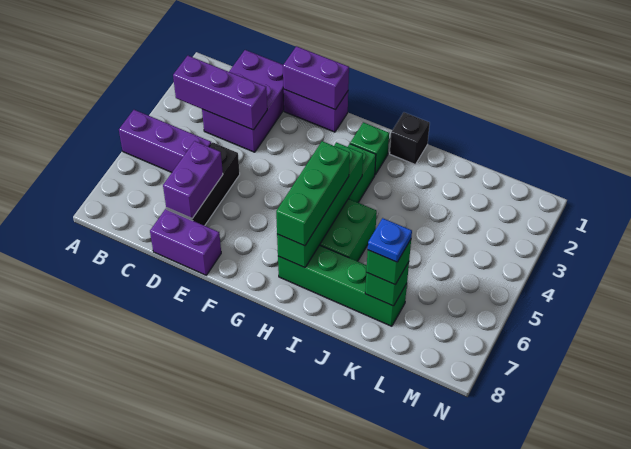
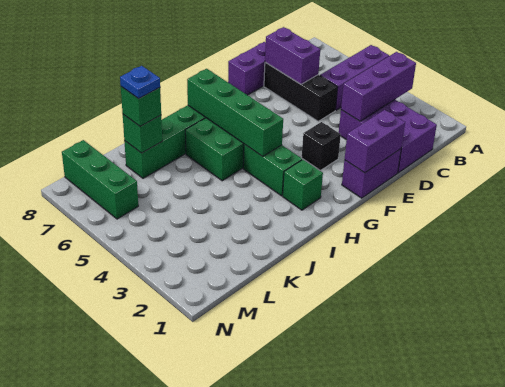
green 1x3 brick [276,141,350,246] -> green 1x3 brick moved to [62,140,138,219]
black 1x1 brick [390,112,430,164] -> black 1x1 brick moved to [302,122,341,171]

